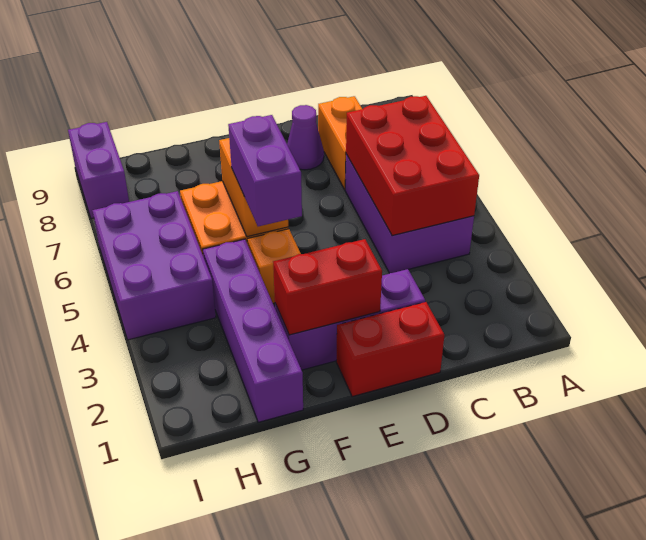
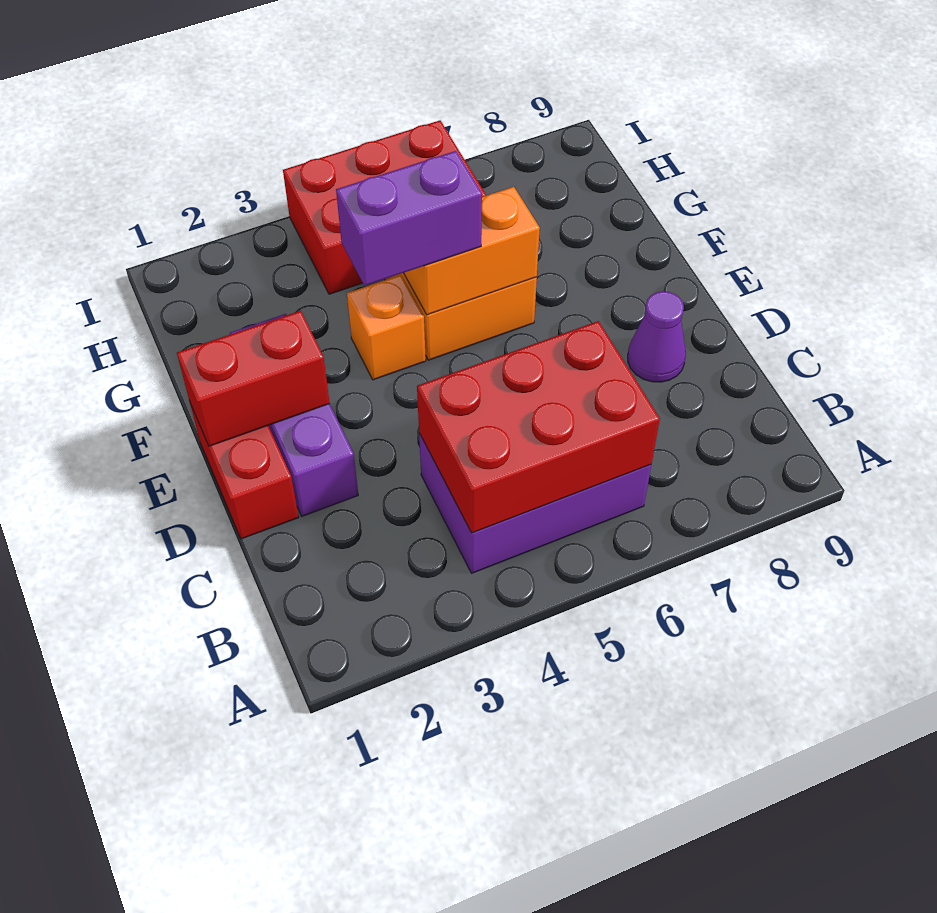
orange 1x2 brick [318,96,362,190] -> none
red 1x2 brick [273,239,382,335] -> red 1x2 brick turned to [177,311,330,446]
purple 1x4 brick [203,239,303,422] -> none
purple 2x3 brick [92,191,216,340] -> red 2x3 brick [283,120,486,294]
purple 1x2 brick [68,122,129,219] -> none

